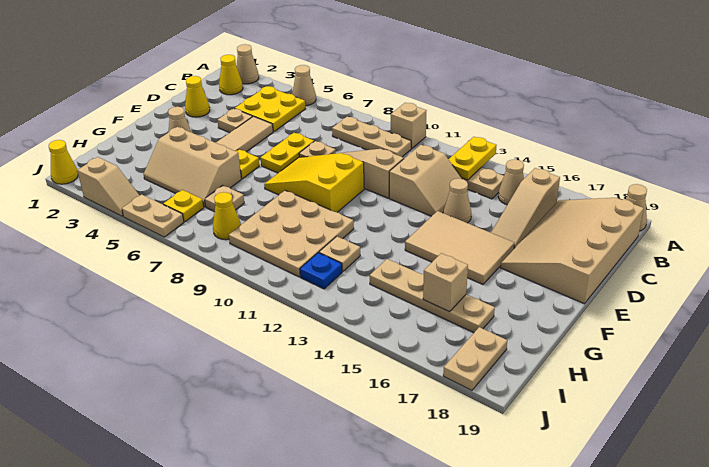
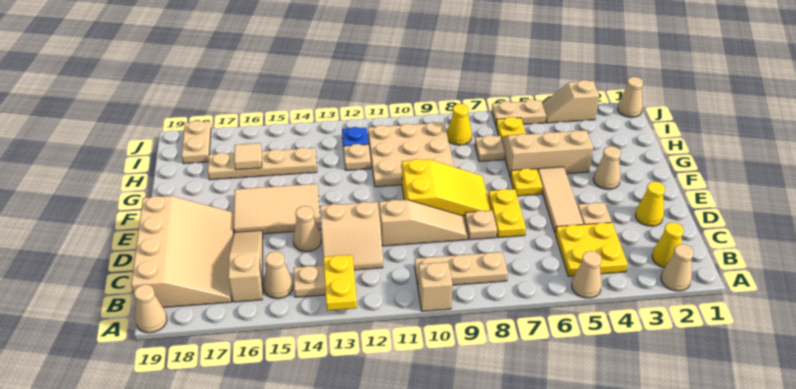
tan 2x2 slope [389,145,462,216] -> tan 2x2 slope turned to [320,202,383,270]
tan 1x1 brick [423,253,468,312] -> tan 1x1 tile [234,143,262,170]
yellow 1x1 cone [49,140,78,184] -> tan 1x1 cone [618,77,643,117]

